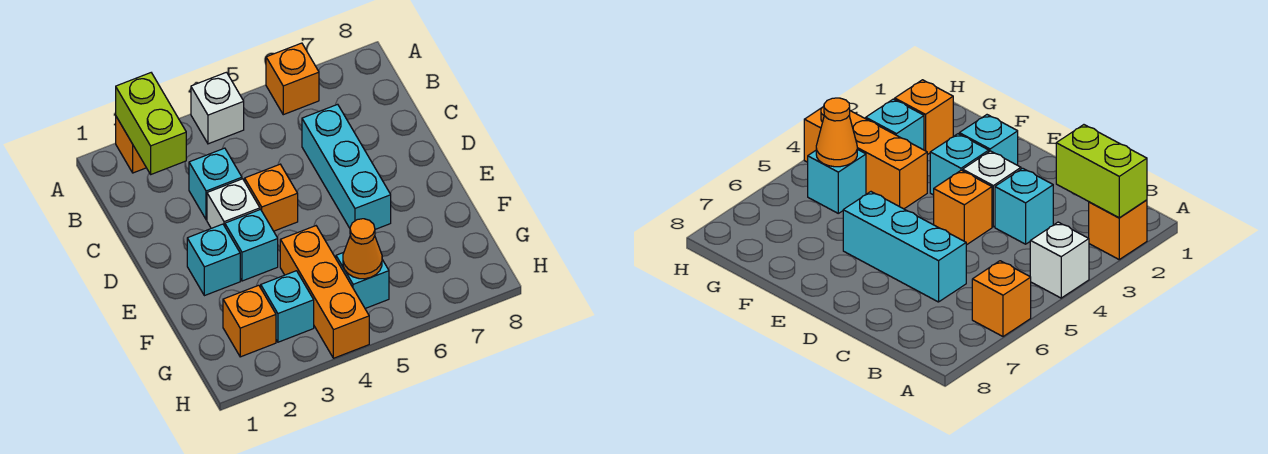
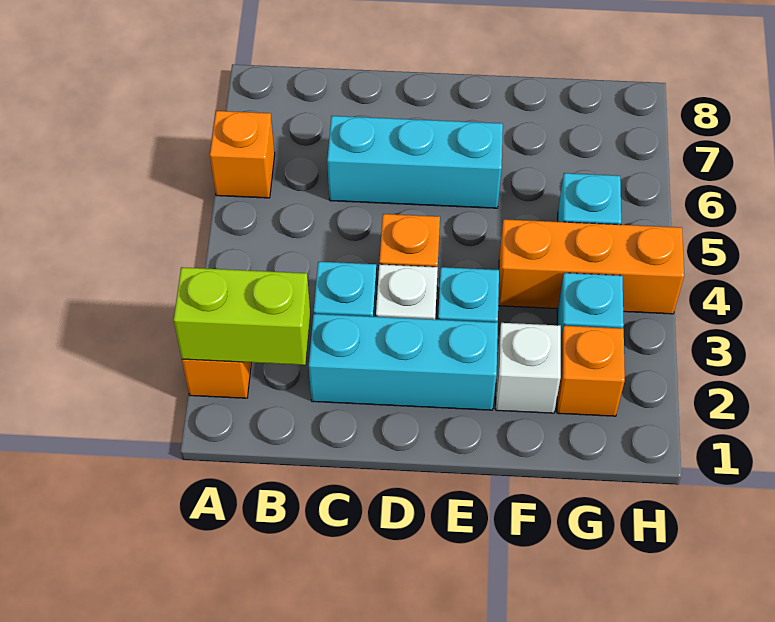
white 1x1 brick [191,72,244,144] -> white 1x1 brick moved to [496,323,561,413]
cyan 1x1 brick [187,224,240,296] -> cyan 1x3 brick [309,314,498,410]
orange 1x1 cone [343,219,382,279] -> none

